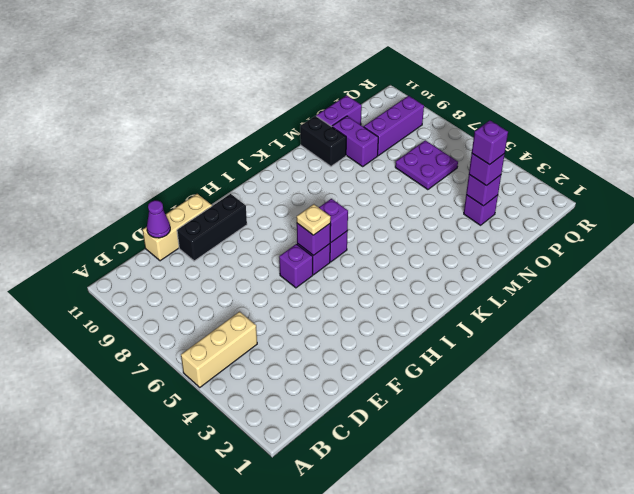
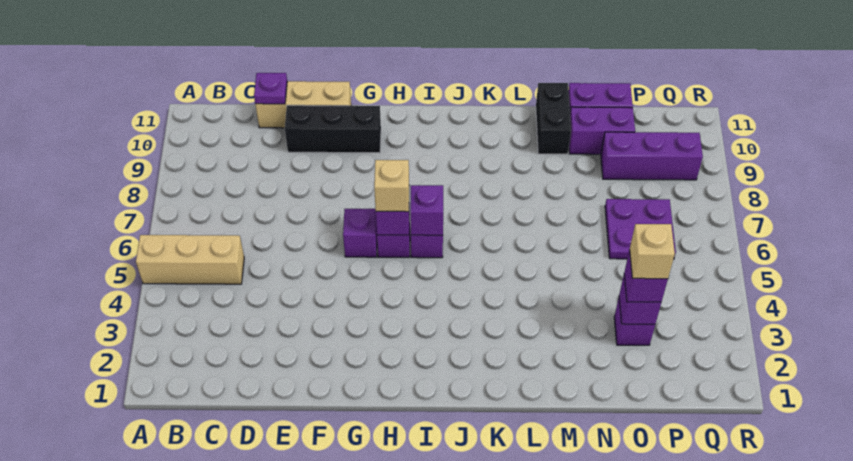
purple 1x1 cone [147,200,170,238] -> purple 1x1 plate [254,73,287,104]
tan 1x1 plate [297,204,331,235] -> tan 1x1 brick [374,160,409,212]
purple 1x2 brick [332,116,378,166] -> purple 1x2 brick turned to [569,107,635,154]
purple 1x1 brick [472,120,508,165] -> tan 1x1 brick [630,224,675,279]

